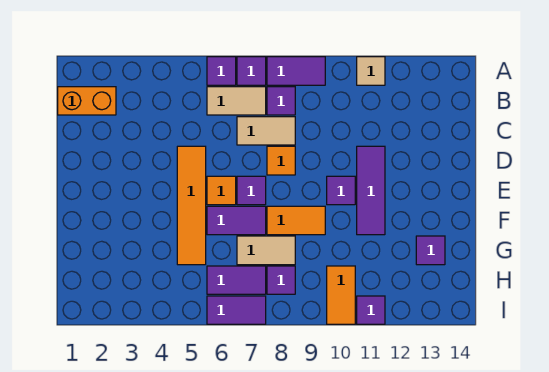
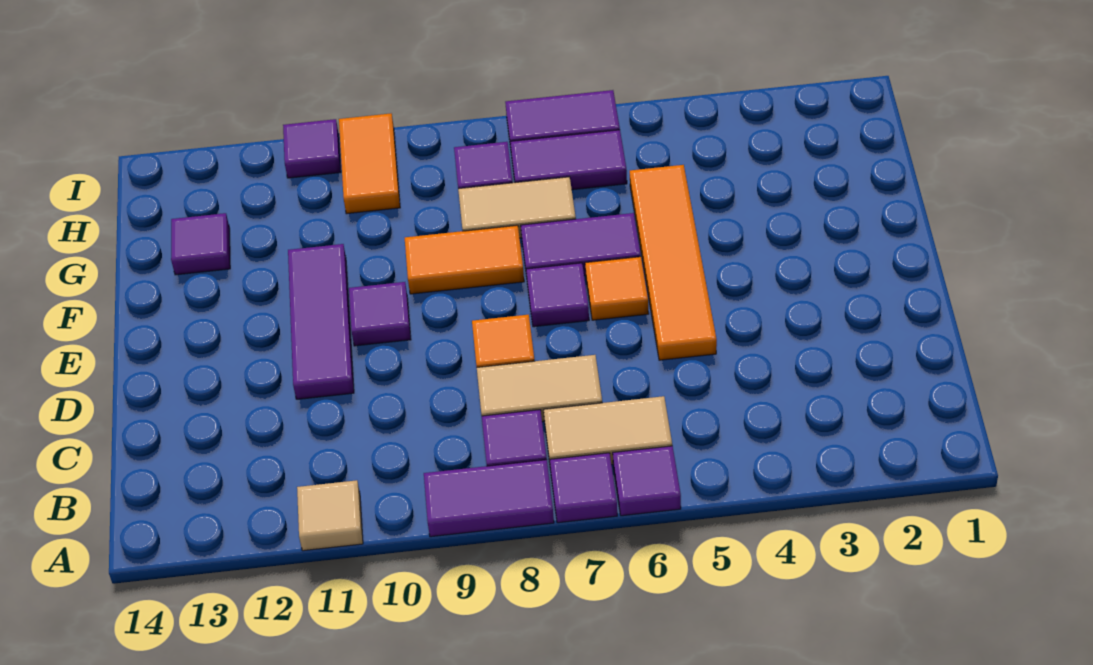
orange 1x2 brick [58,87,116,115] -> none

